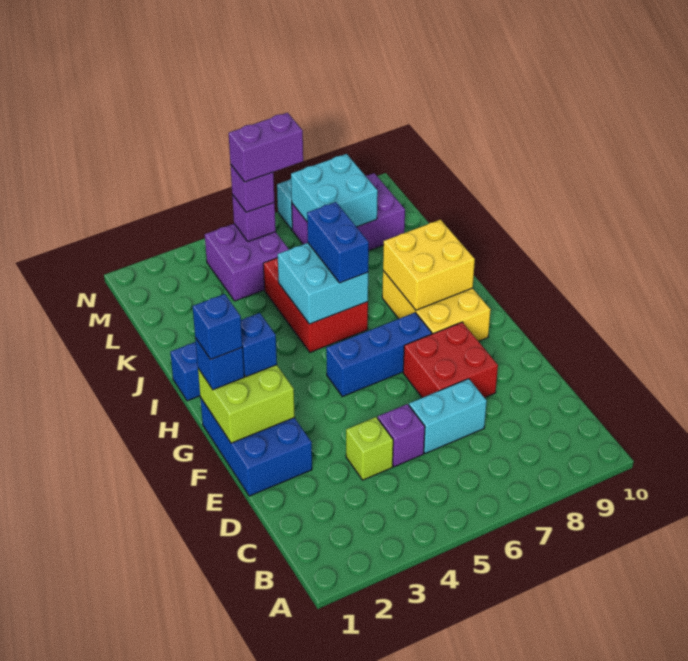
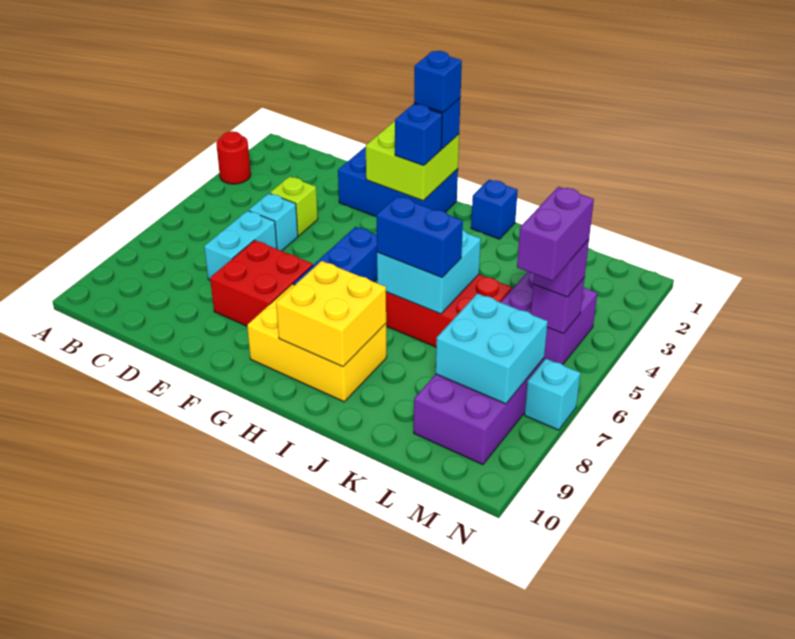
none -> red 1x1 round brick [216,131,251,184]
purple 1x1 brick [378,404,425,467] -> cyan 1x1 brick [249,193,298,251]

